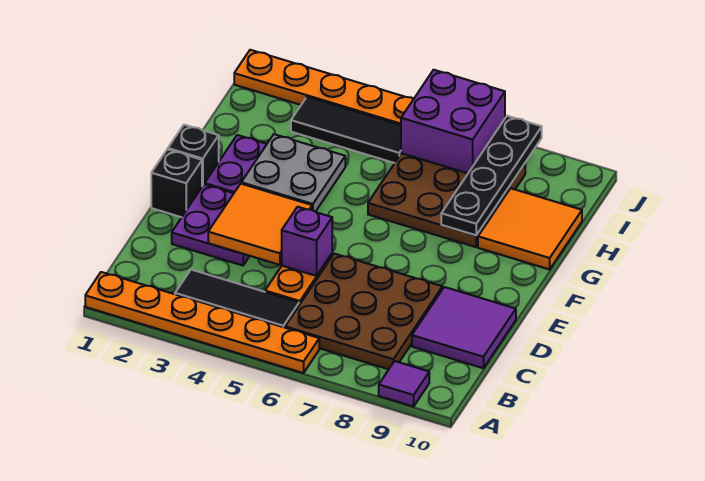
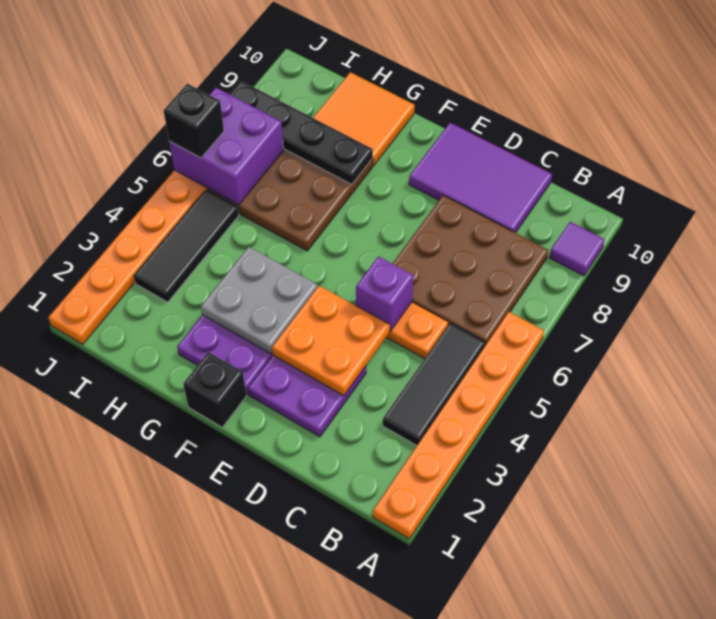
purple 2x2 tile [412,287,516,368] -> purple 2x3 tile [409,123,552,233]
orange 2x2 tile [208,184,312,265] -> orange 2x2 plate [272,286,390,396]
black 1x1 brick [151,149,202,217] -> black 1x1 brick moved to [164,84,224,158]

